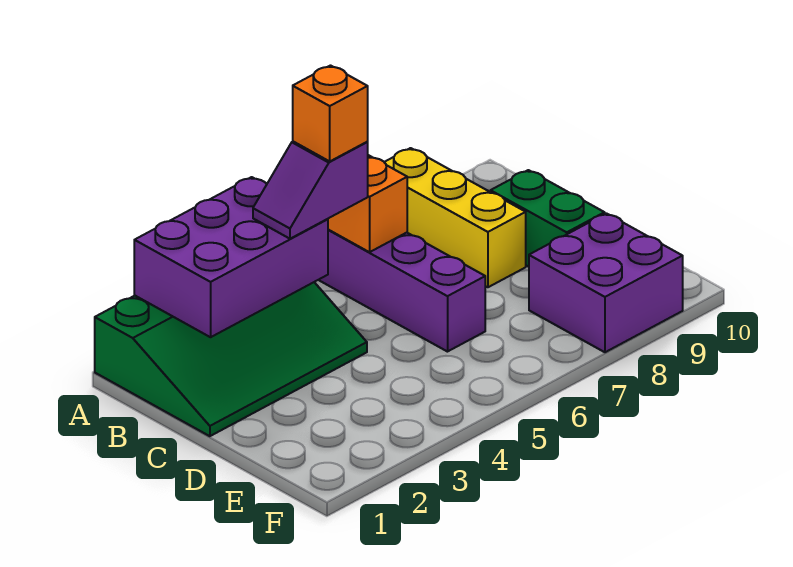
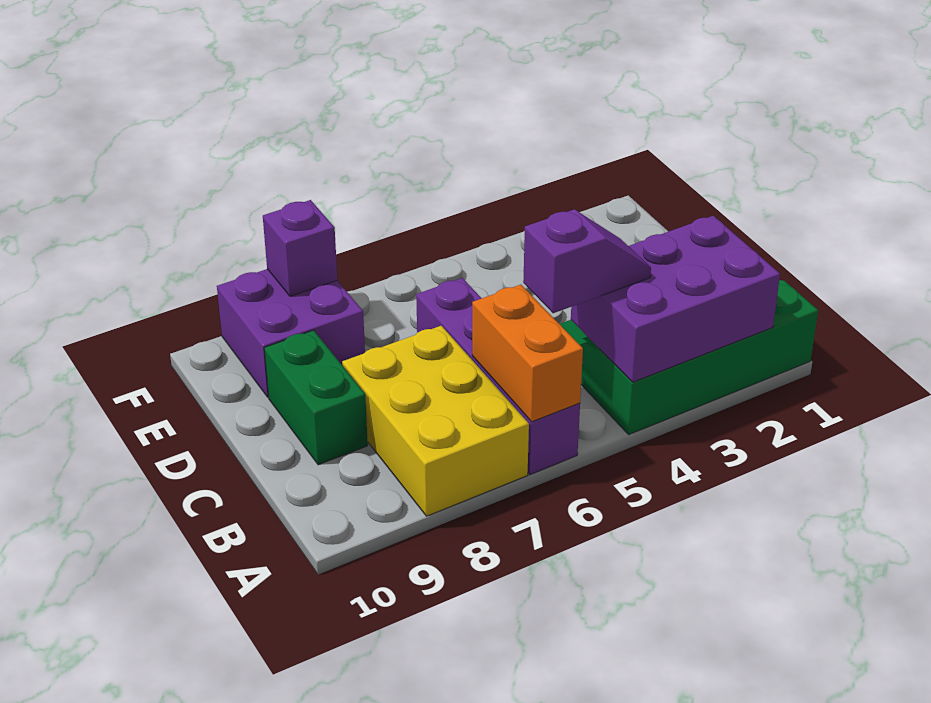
yellow 1x3 brick [384,148,526,287] -> yellow 2x3 brick [342,326,529,516]
orange 1x1 brick [293,66,368,161] -> none
none -> purple 1x1 brick [263,200,337,296]

